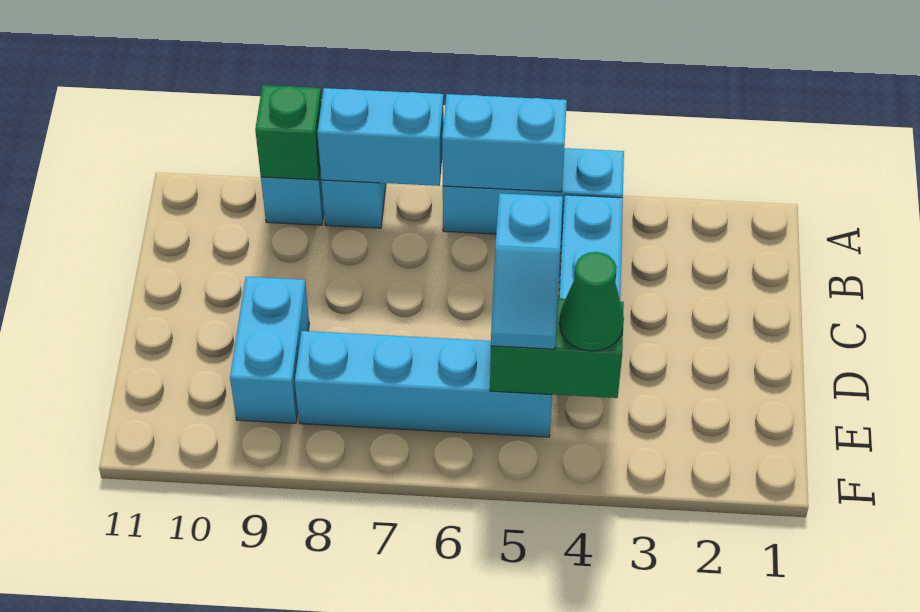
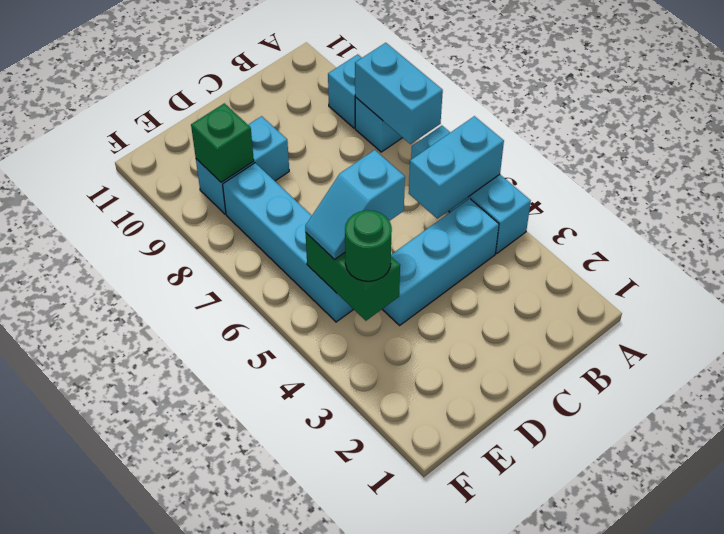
cyan 1x2 brick [442,94,567,192] -> cyan 1x2 brick turned to [409,116,504,219]
green 1x1 brick [255,85,322,180] -> green 1x1 brick moved to [191,103,254,182]
green 1x1 cone [559,252,624,351] -> green 1x1 round brick [345,210,392,281]

